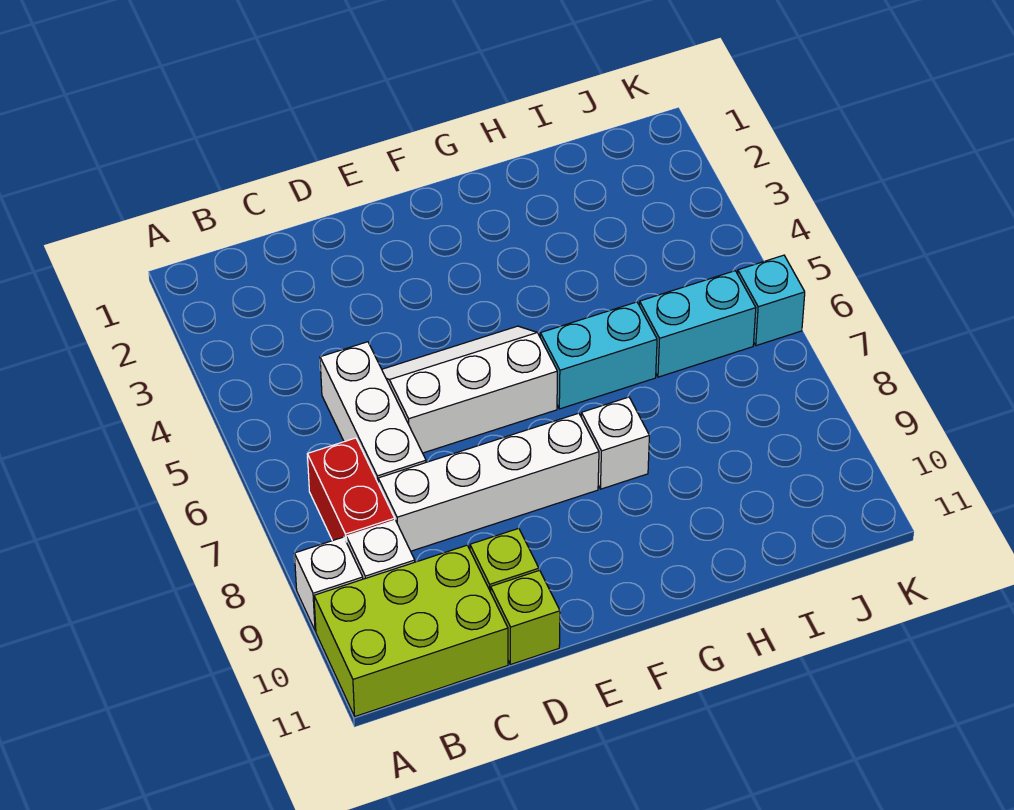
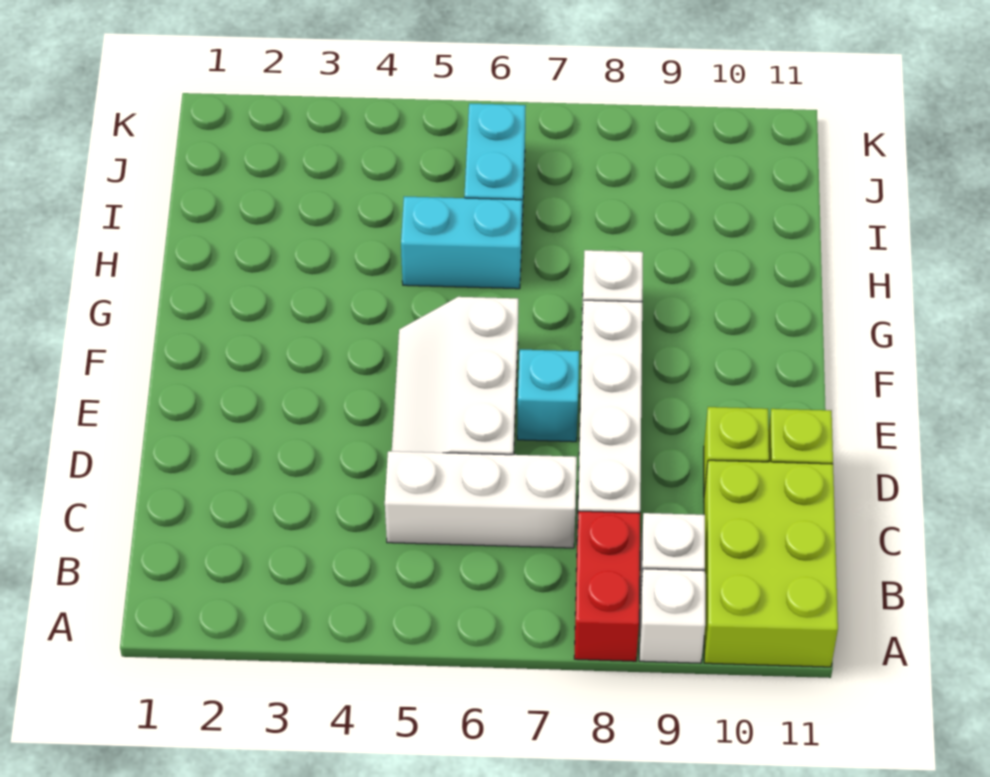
red 1x2 brick [307,438,395,542] -> red 1x2 brick turned to [574,511,640,661]
cyan 1x2 brick [540,302,657,409] -> cyan 1x2 brick turned to [401,197,522,289]
cyan 1x1 brick [738,255,805,346] -> cyan 1x1 brick moved to [517,350,579,442]

